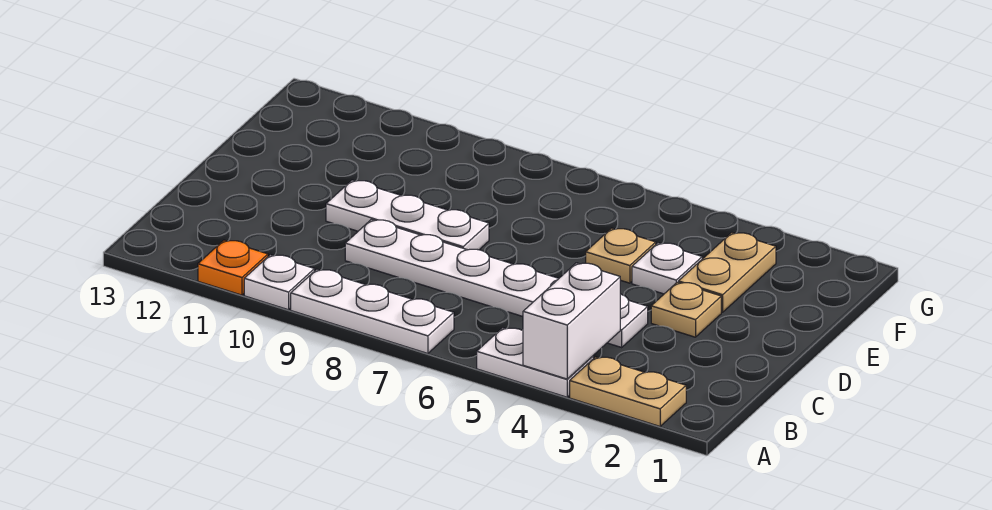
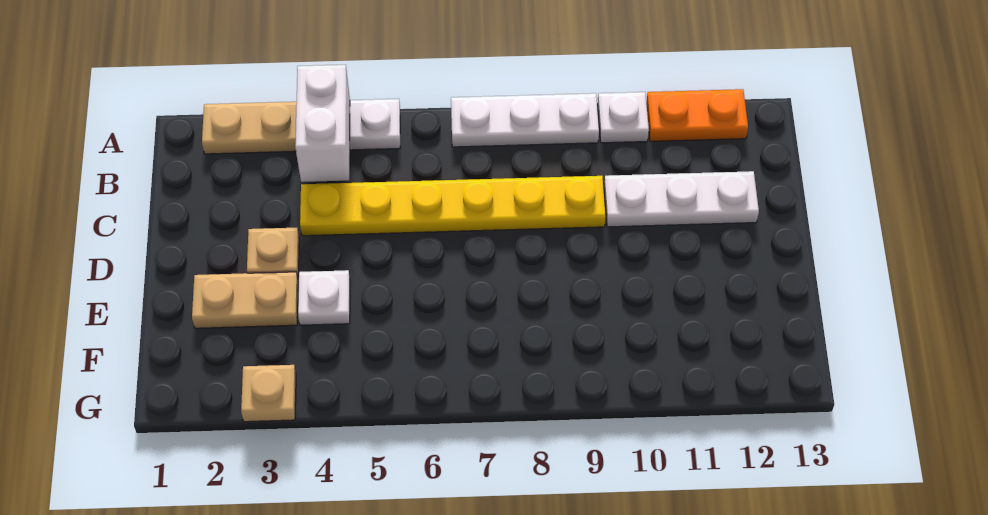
orange 1x1 plate [198,240,268,295] -> orange 1x2 plate [646,89,748,141]
white 1x6 plate [345,220,648,347] -> yellow 1x6 plate [300,176,606,236]
white 1x3 plate [326,180,489,250] -> white 1x3 plate moved to [604,171,759,227]
tan 1x2 plate [679,233,776,312] -> tan 1x2 plate turned to [192,272,298,328]
tan 1x1 plate [586,228,656,283] -> tan 1x1 plate moved to [241,365,296,422]

